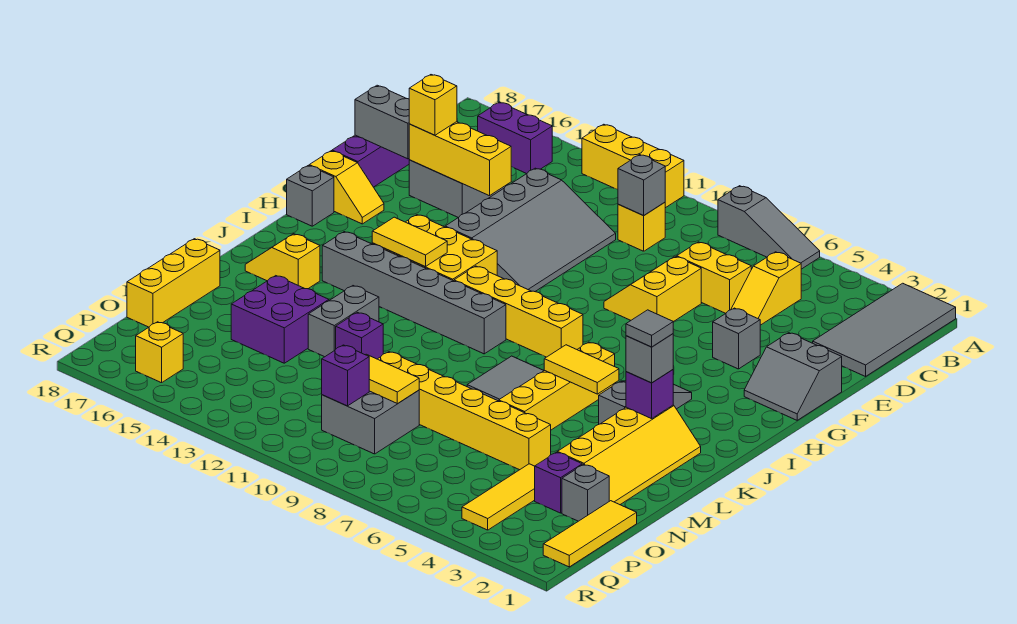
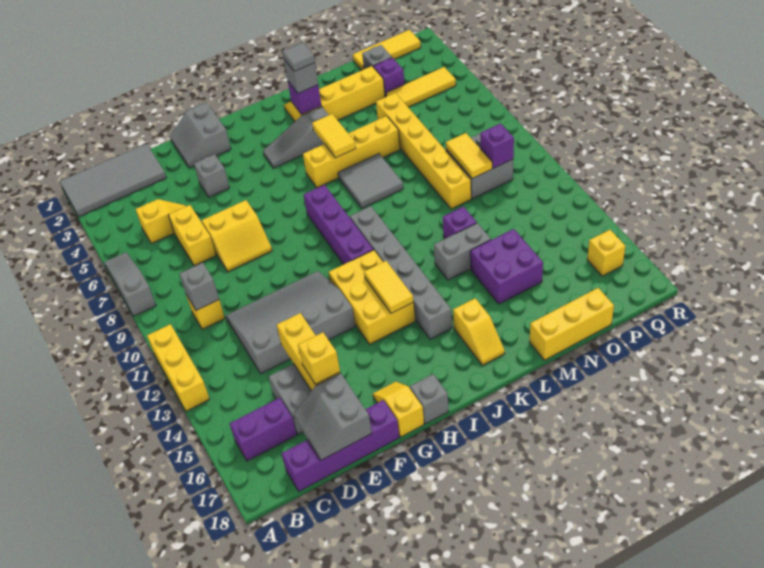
purple 1x2 brick [478,102,552,174] -> purple 1x2 brick turned to [230,398,297,461]
grey 2x2 slope [744,333,842,420] -> grey 2x2 slope turned to [170,103,231,168]
yellow 1x4 brick [454,266,583,357] -> purple 1x4 brick [304,185,373,264]

